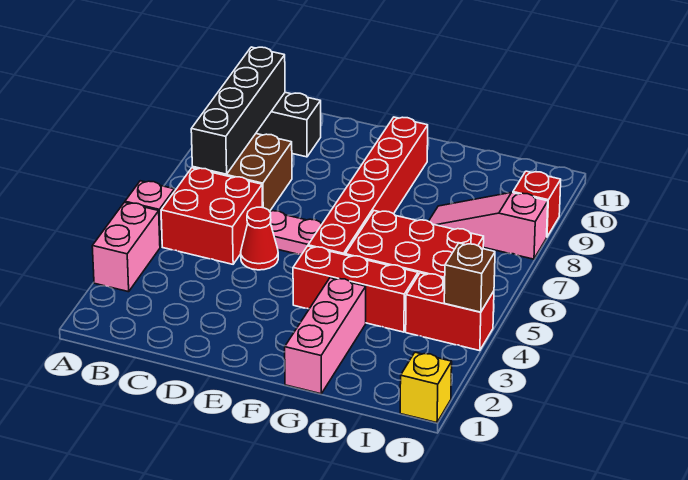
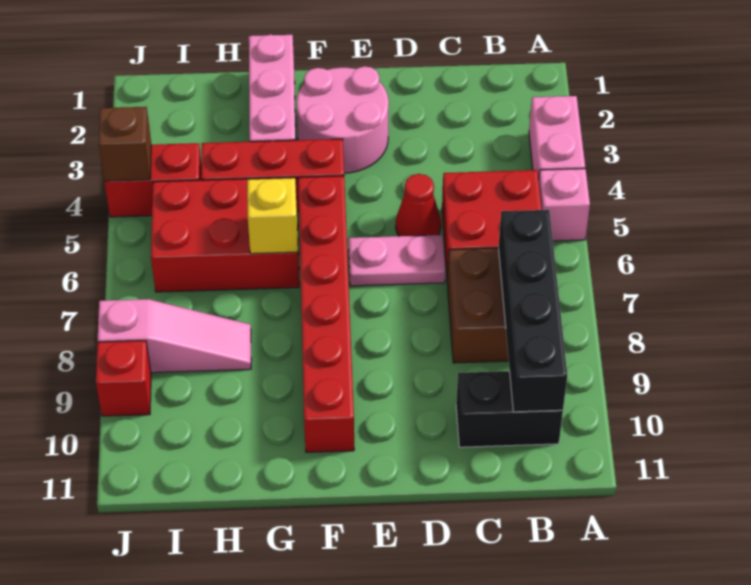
none -> pink 2x2 round brick [297,66,389,173]
yellow 1x1 brick [400,352,452,423] -> yellow 1x1 brick moved to [247,178,298,254]

